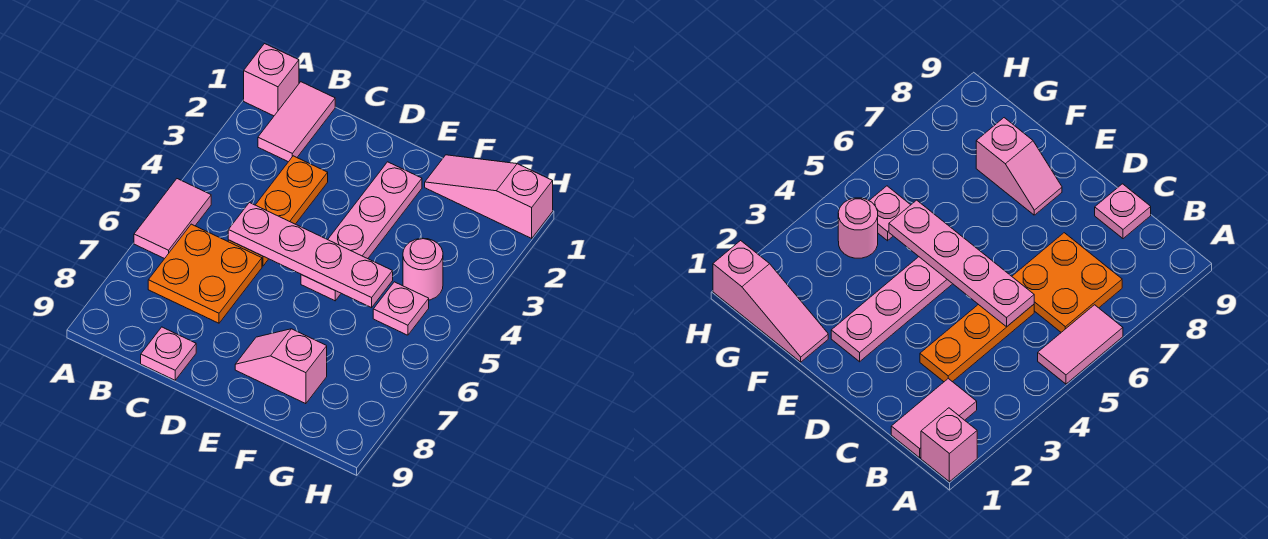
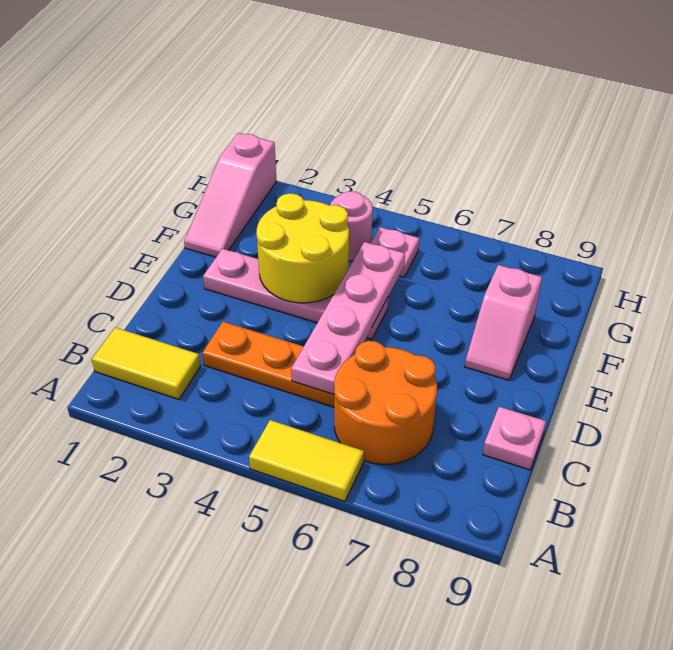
pink 1x1 brick [244,44,299,116] -> none
pink 1x2 tile [134,179,211,259] -> yellow 1x2 tile [249,420,364,501]
pink 1x2 tile [258,82,335,162] -> yellow 1x2 tile [92,327,201,399]
orange 2x2 plate [148,224,262,323] -> orange 2x2 round brick [334,341,437,464]
none -> yellow 2x2 round brick [257,193,349,303]

